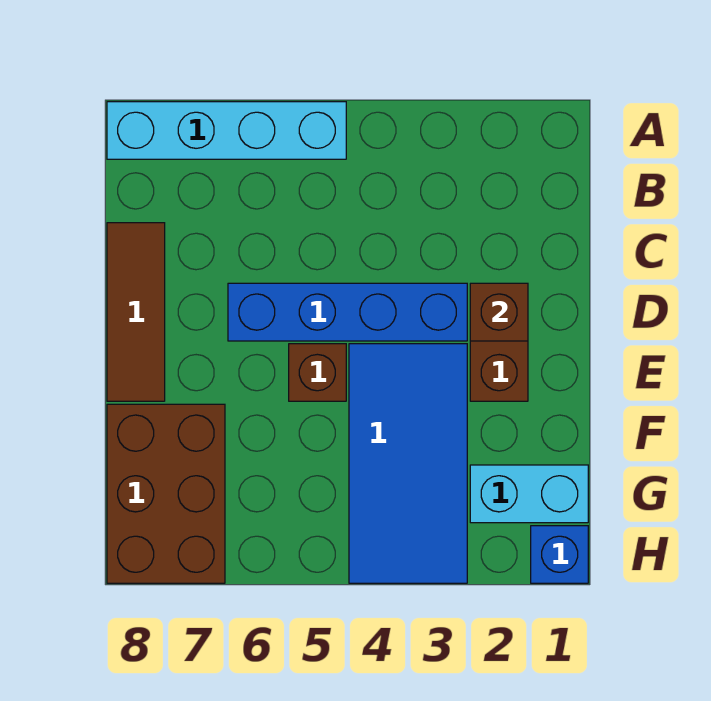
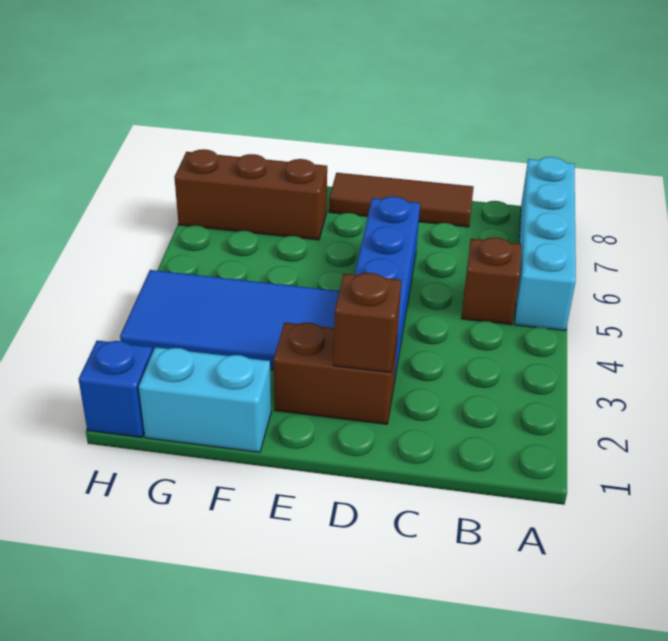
brown 1x1 brick [289,344,346,401] -> brown 1x1 brick moved to [462,237,521,325]
brown 2x3 brick [107,404,225,583] -> brown 1x3 brick [174,149,327,240]
cyan 1x2 brick [470,465,588,523] -> cyan 1x2 brick turned to [139,347,271,452]

